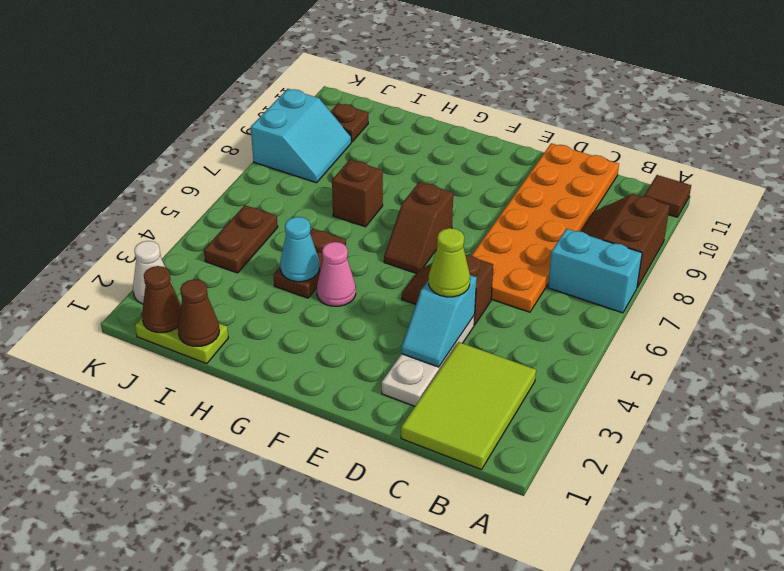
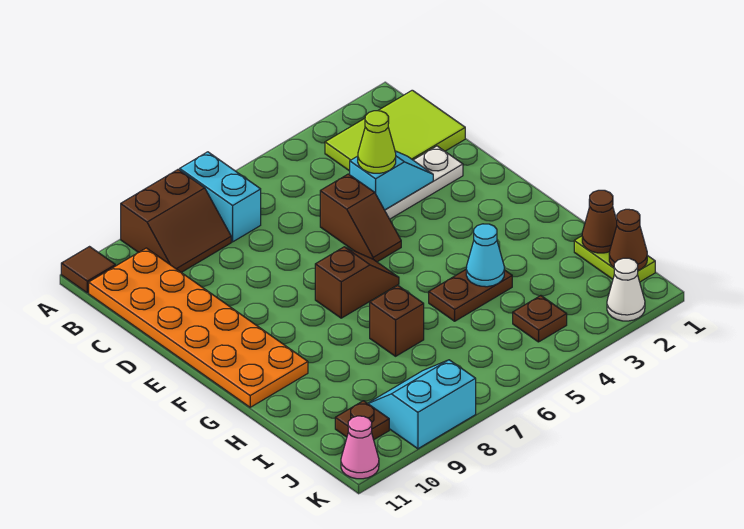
orange 2x6 plate [471,143,619,312] -> orange 2x6 plate turned to [89,248,308,407]
pink 1x1 cone [317,242,356,306] -> pink 1x1 cone moved to [341,416,379,479]
brown 1x2 plate [204,205,278,273] -> brown 1x1 plate [513,296,567,342]

